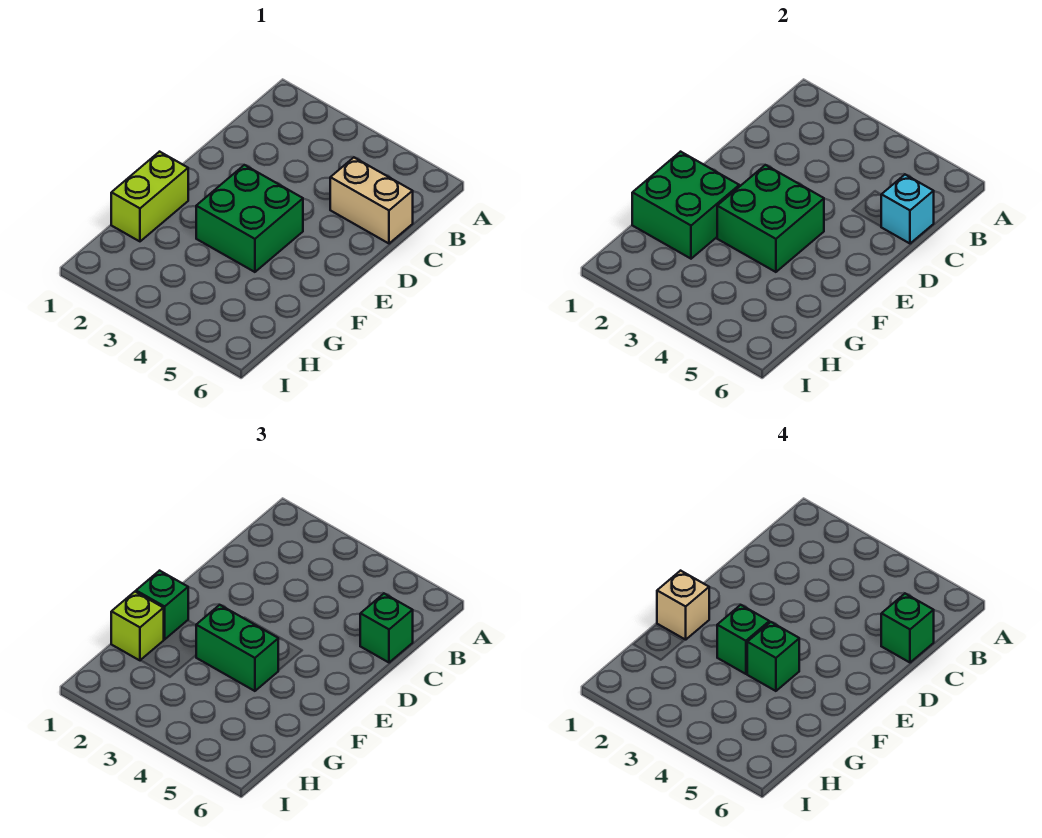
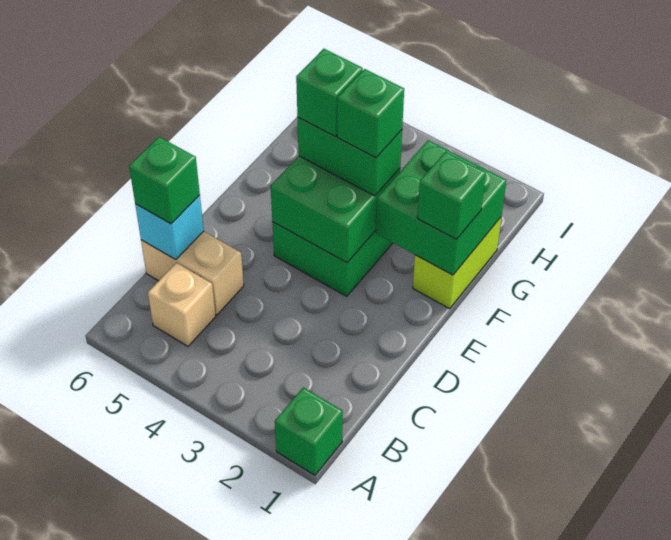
green 1x1 brick [881,594,934,663] -> green 1x1 brick moved to [275,387,343,475]
tan 1x1 brick [657,571,709,640] -> tan 1x1 brick moved to [148,263,216,346]
lime 1x1 brick [111,592,164,660] -> none

